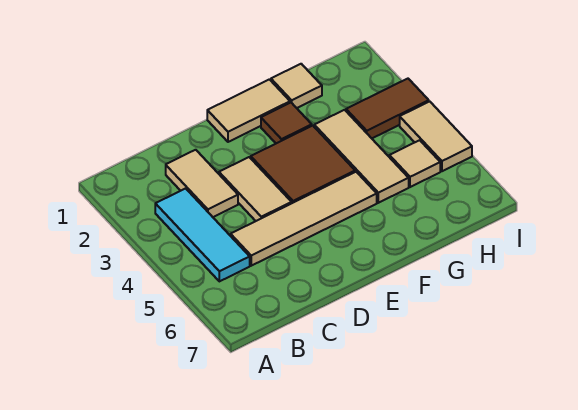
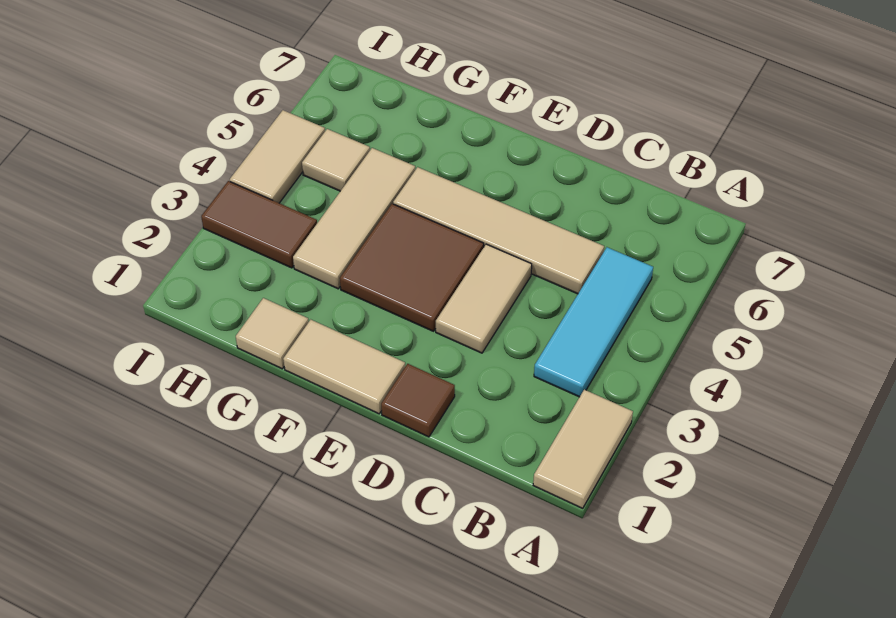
tan 1x2 tile [166,150,238,217] -> tan 1x2 tile moved to [533,390,633,508]
brown 1x1 tile [261,103,312,143] -> brown 1x1 tile moved to [381,364,455,437]

